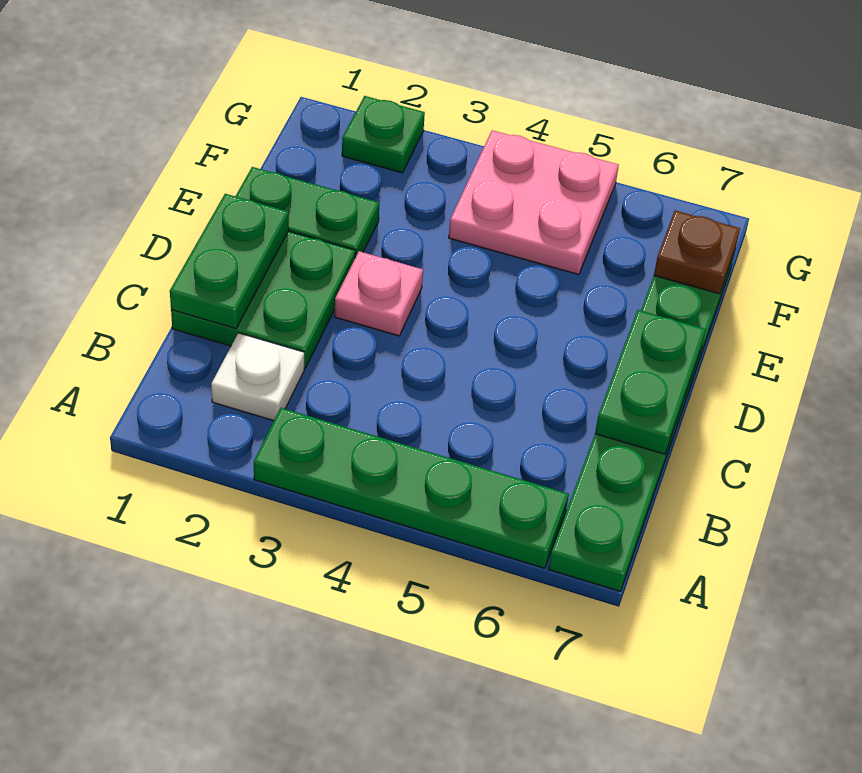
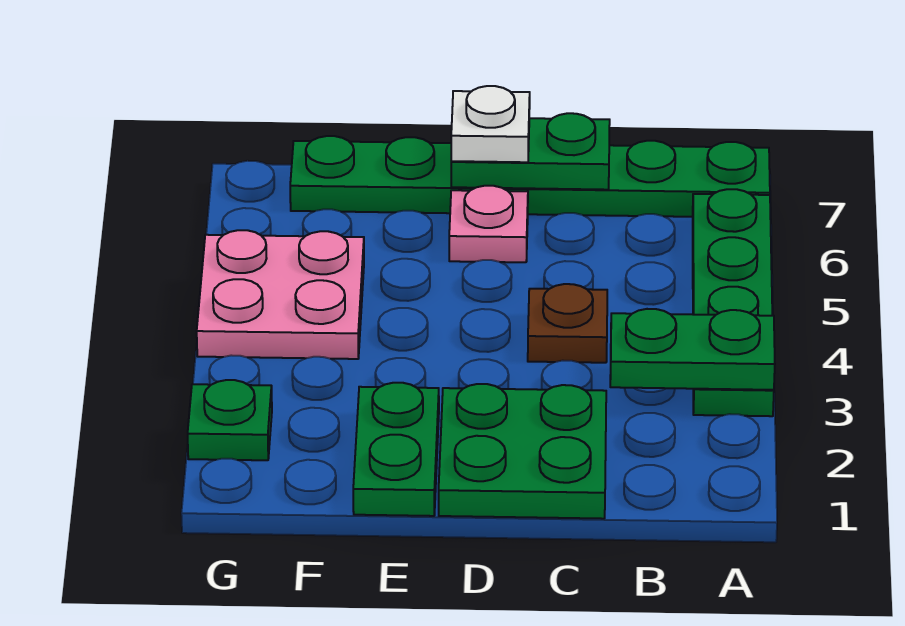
white 1x1 plate [211,333,304,421] -> white 1x1 plate moved to [451,86,530,162]
green 1x2 plate [170,194,289,329] -> green 1x2 plate moved to [610,309,775,390]
pink 1x1 plate [335,251,423,336] -> pink 1x1 plate moved to [449,186,528,262]
brown 1x1 plate [654,211,740,294] -> brown 1x1 plate moved to [528,284,607,363]

